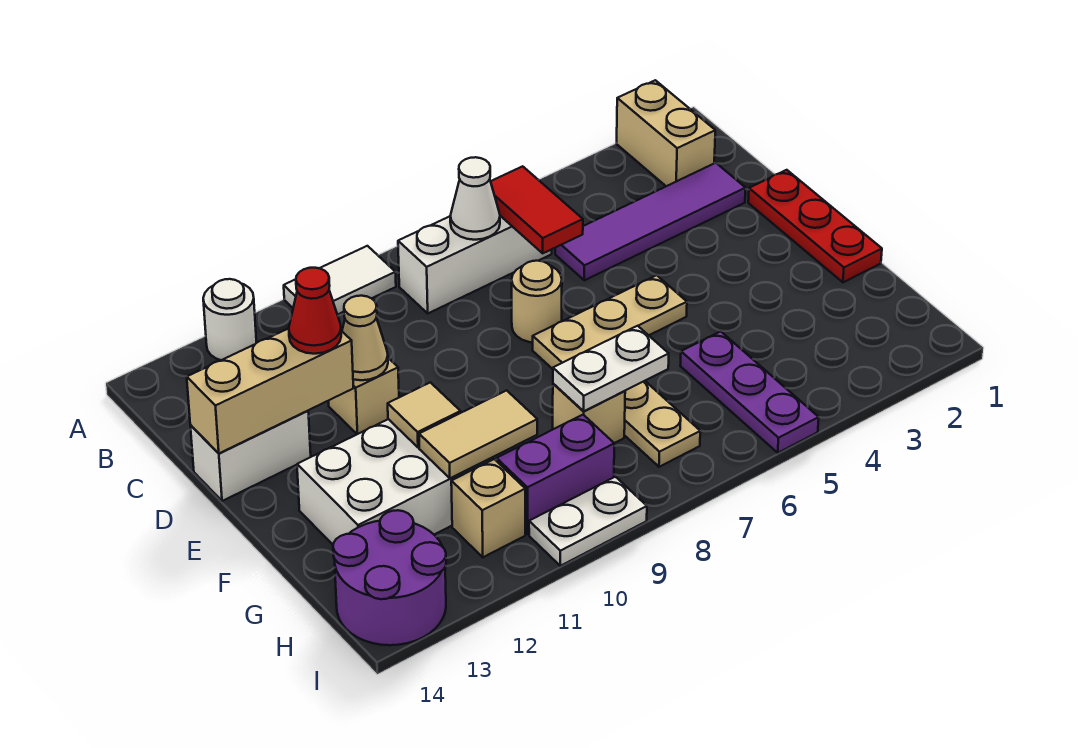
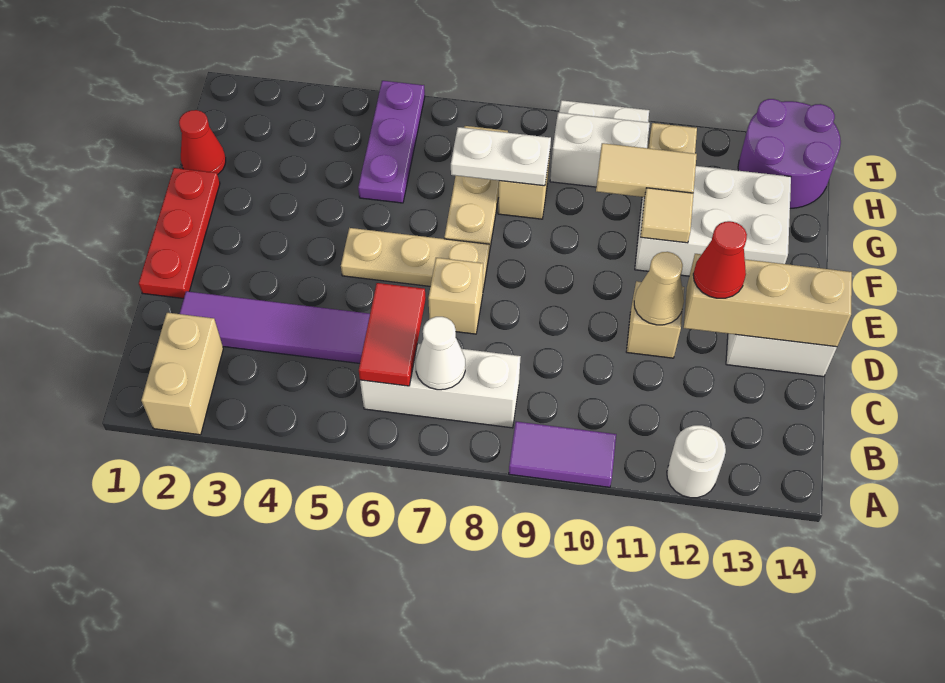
white 1x2 tile [284,246,396,315] -> purple 1x2 tile [509,422,616,487]
tan 1x1 round brick [512,261,562,342] -> tan 1x1 brick [428,258,483,334]
none -> red 1x1 cone [179,110,226,174]
purple 1x2 brick [497,415,614,534] -> white 1x2 brick [550,112,650,187]

